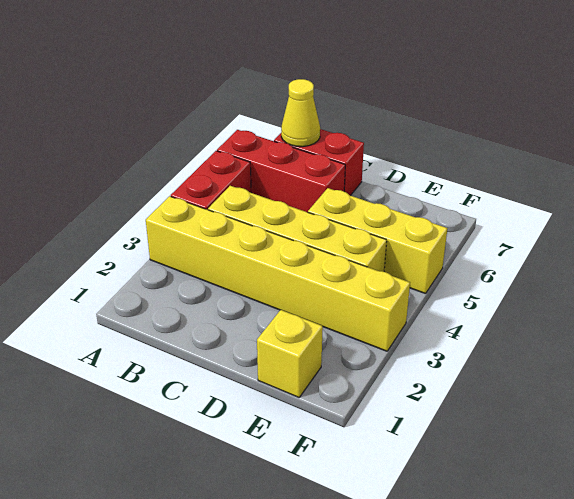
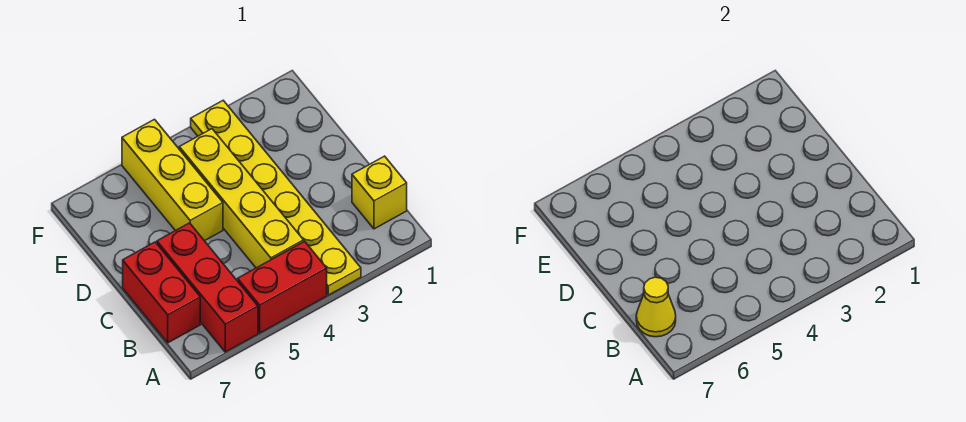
yellow 1x6 brick [146,196,410,351] -> yellow 1x6 plate [191,100,361,295]
yellow 1x1 brick [257,310,323,397] -> yellow 1x1 brick moved to [352,156,407,229]

